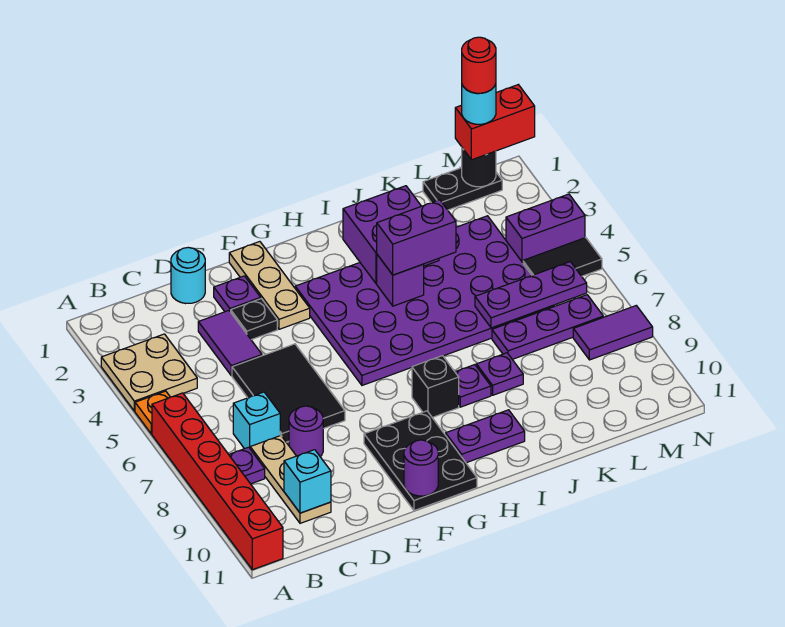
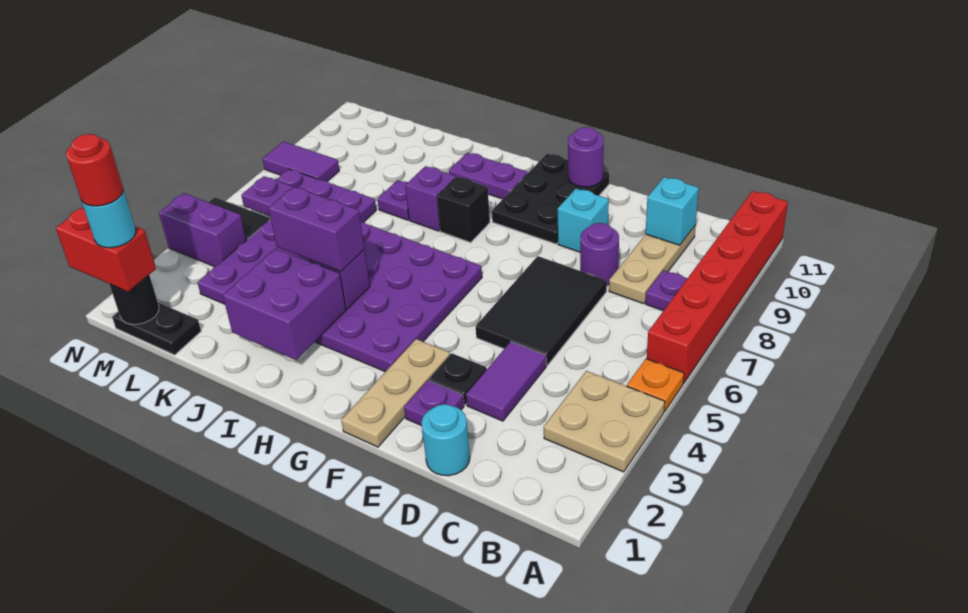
cyan 1x1 brick [233,392,280,449] -> cyan 1x1 brick moved to [558,189,609,252]
purple 1x1 plate [455,365,491,407] -> purple 1x1 brick [405,166,456,231]

